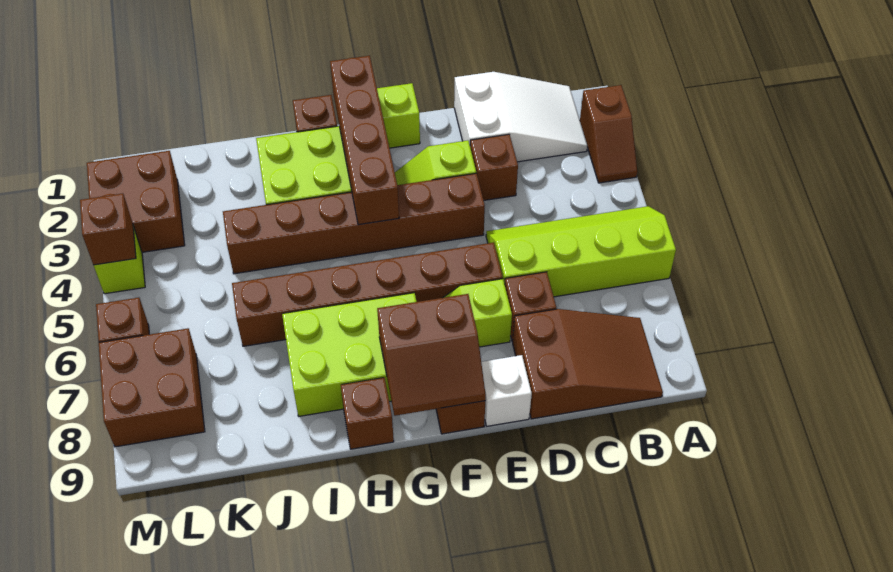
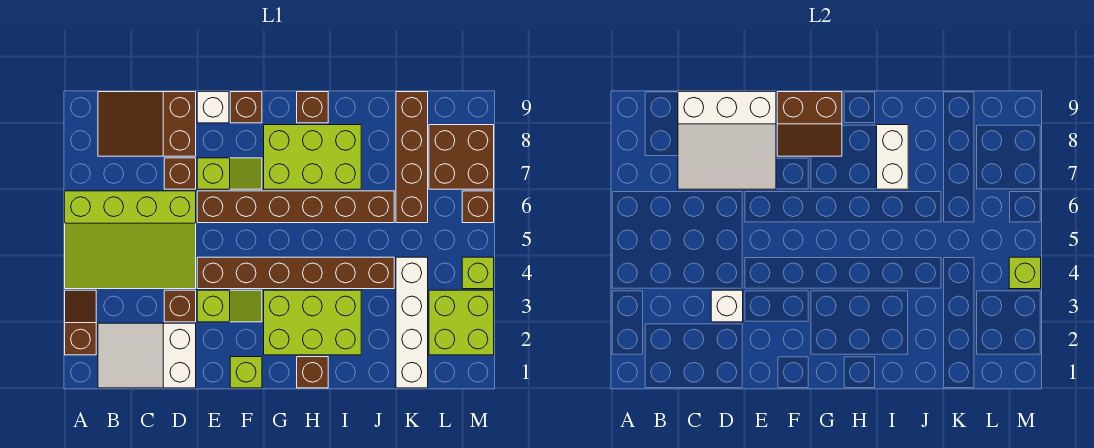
lime 2x4 slope [486,206,676,297] -> lime 3x4 slope [65,191,196,289]
none -> white 3x3 slope [678,92,776,189]
none -> white 1x1 brick [711,290,743,322]
brown 2x2 slope [377,294,486,416] -> brown 2x2 slope turned to [777,92,842,156]
brown 1x4 brick [330,56,399,225] -> brown 1x4 brick moved to [396,92,428,223]
none -> white 1x2 brick [877,125,908,189]
none -> white 1x4 brick [396,257,428,388]
brown 2x2 brick [87,151,185,252] -> lime 2x2 brick [429,290,494,355]
brown 1x1 brick [80,194,136,265] -> lime 1x1 brick [1009,257,1041,289]

